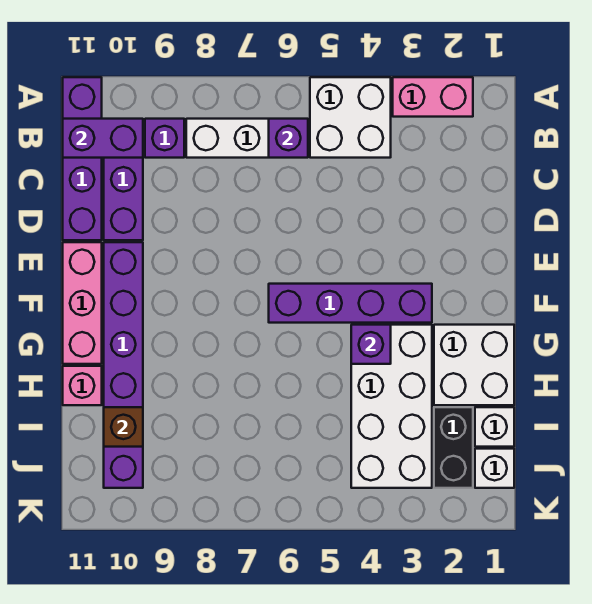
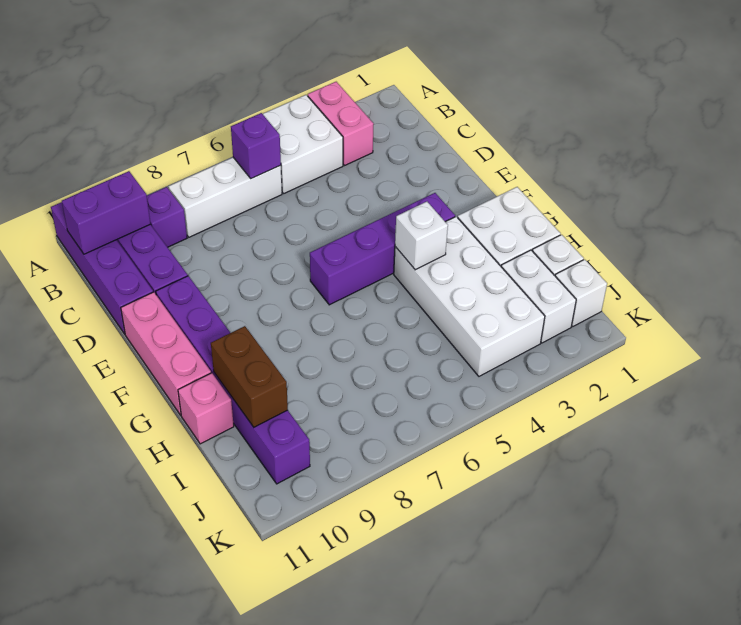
pink 1x2 brick [393,77,473,117] -> pink 1x2 brick turned to [308,82,374,166]
purple 1x1 brick [351,325,391,364] -> white 1x1 brick [395,202,448,270]
black 1x2 brick [434,407,473,488] -> white 1x2 brick [501,250,576,343]
brown 1x1 brick [104,407,143,447] -> brown 1x2 brick [211,326,288,427]

